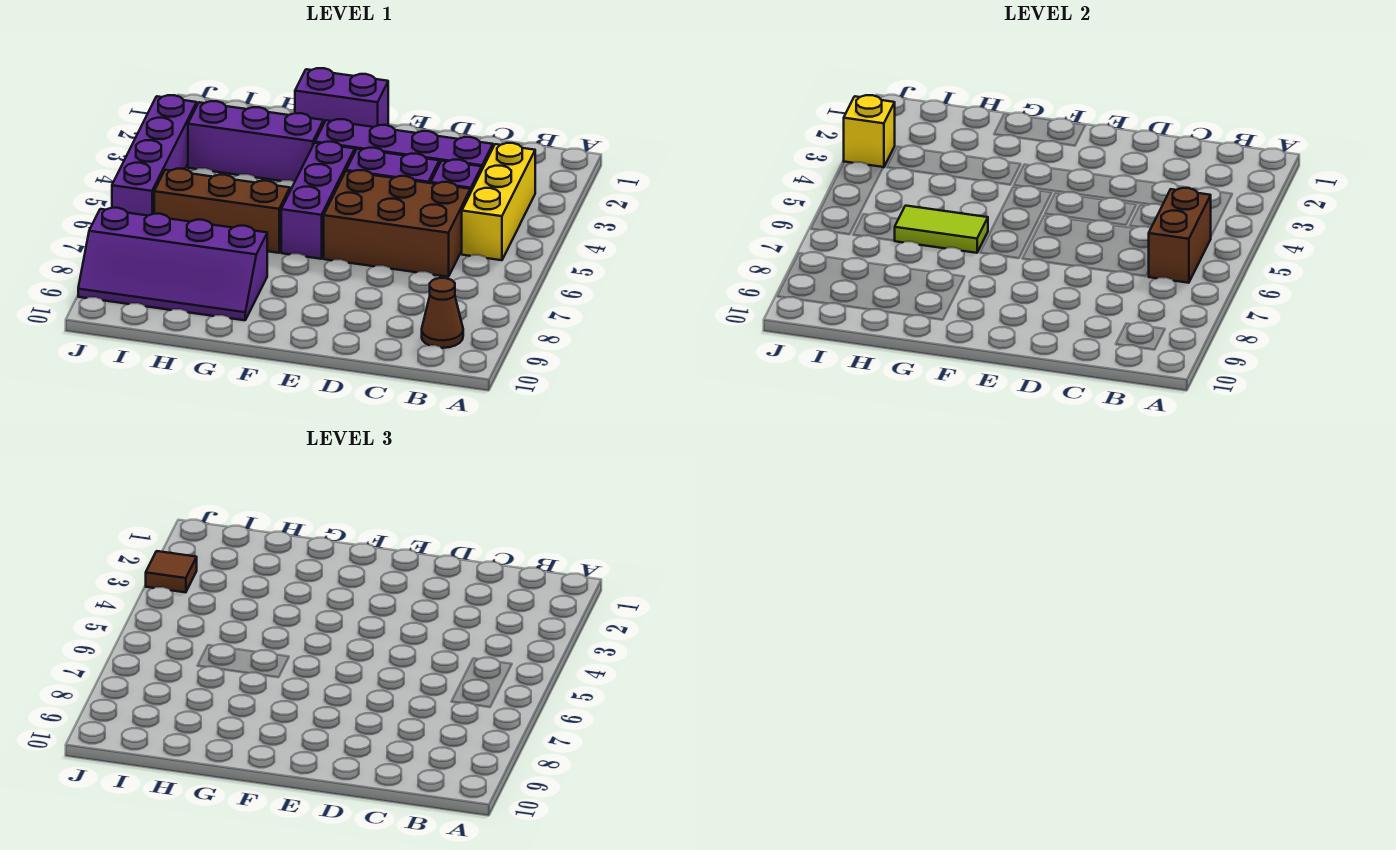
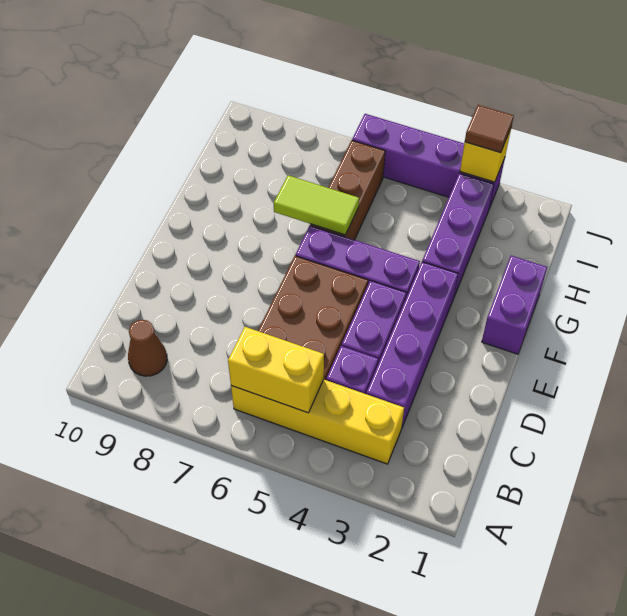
yellow 1x3 brick [462,143,535,260] -> yellow 1x4 brick [231,380,404,464]
brown 1x2 brick [1148,188,1211,283] -> yellow 1x2 brick [228,327,324,413]
lime 1x2 tile [895,206,988,253] -> lime 1x2 tile turned to [274,175,359,235]
purple 2x4 slope [78,208,267,320] -> none

